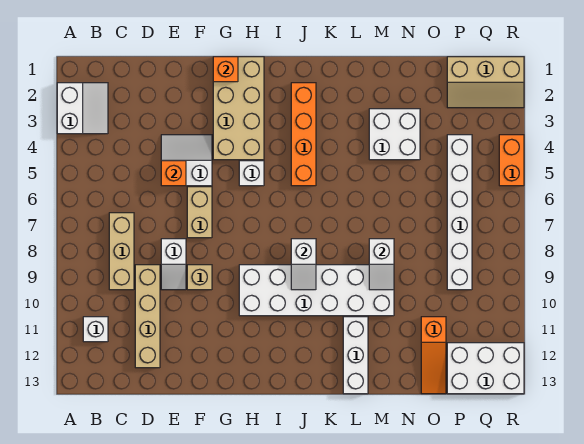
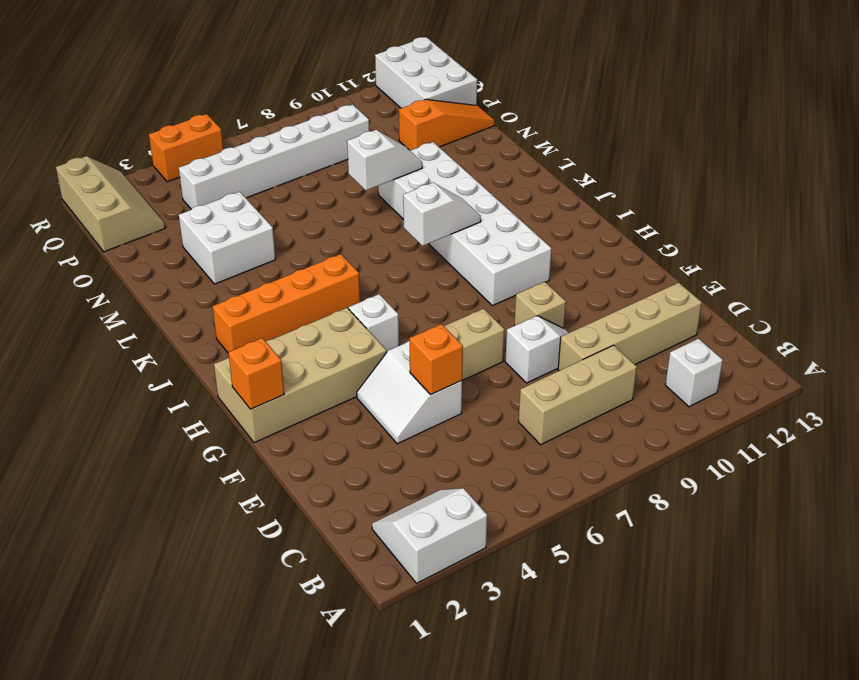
white 1x3 brick [343,317,368,394] -> none

